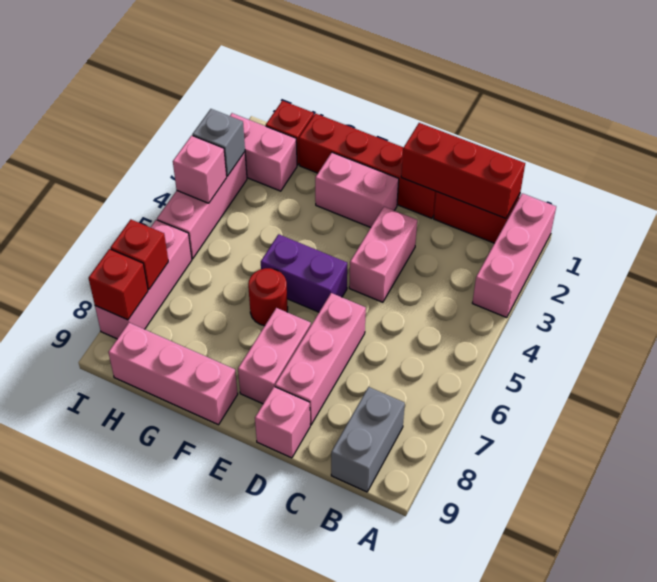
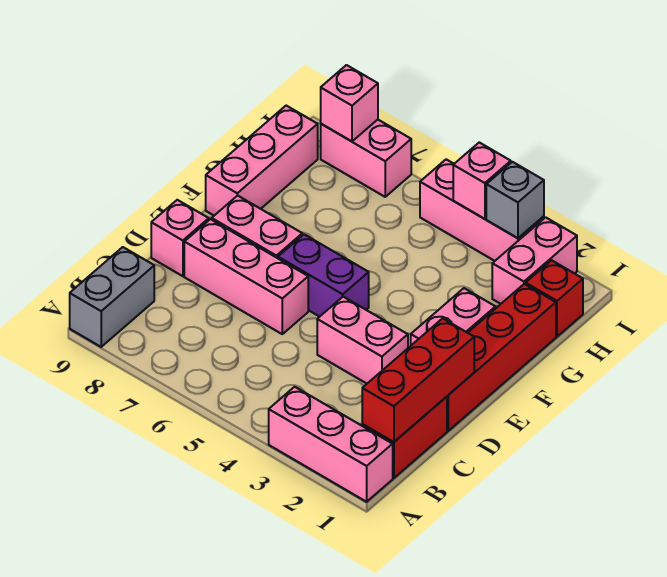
grey 1x2 brick [331,387,405,492] -> grey 1x2 brick turned to [70,247,154,347]
purple 1x2 brick [261,234,347,312] -> purple 1x2 brick turned to [278,234,369,317]
red 1x1 round brick [248,268,288,326] -> none
pink 1x3 brick [95,220,192,339] -> pink 1x2 brick [321,120,411,197]
red 1x1 brick [110,220,168,289] -> none
red 1x1 brick [89,249,148,320] -> pink 1x1 brick [321,65,378,141]

